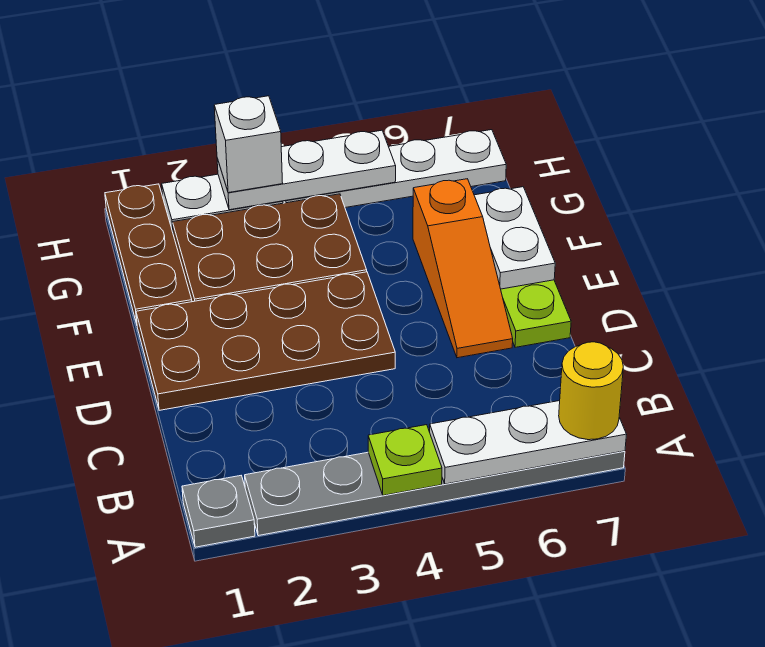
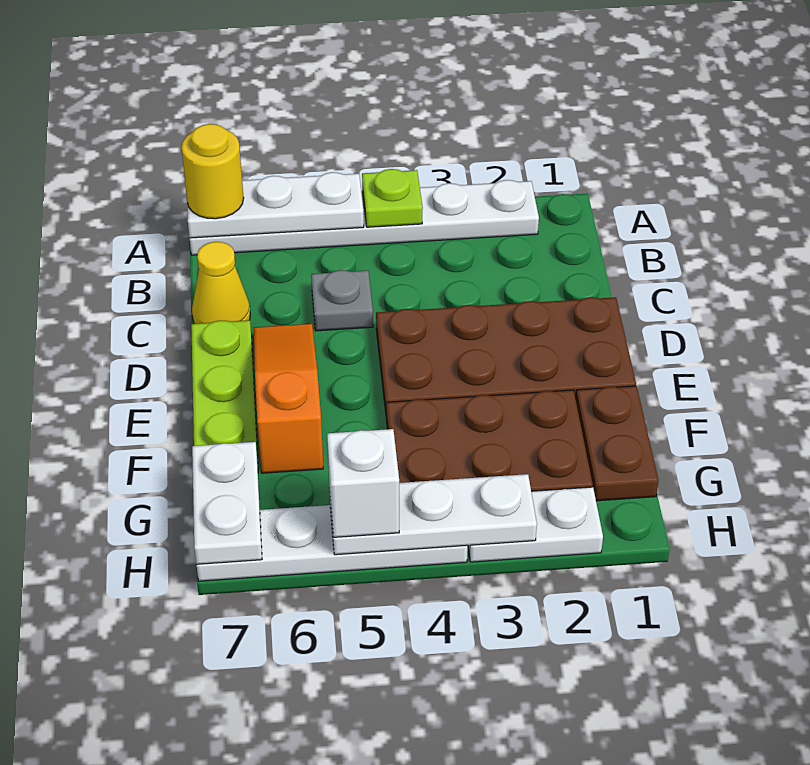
grey 1x1 plate [182,476,255,547] -> grey 1x1 plate moved to [311,270,373,331]
grey 1x6 plate [245,451,625,536] -> white 1x6 plate [190,180,539,255]
none -> yellow 1x1 cone [192,242,250,324]
white 1x2 plate [474,187,555,289] -> white 1x2 plate moved to [192,442,262,564]
brown 1x3 plate [105,184,192,324] -> brown 1x2 plate [576,386,659,501]
white 1x1 brick [214,96,282,193] -> white 1x1 brick moved to [327,429,399,537]

